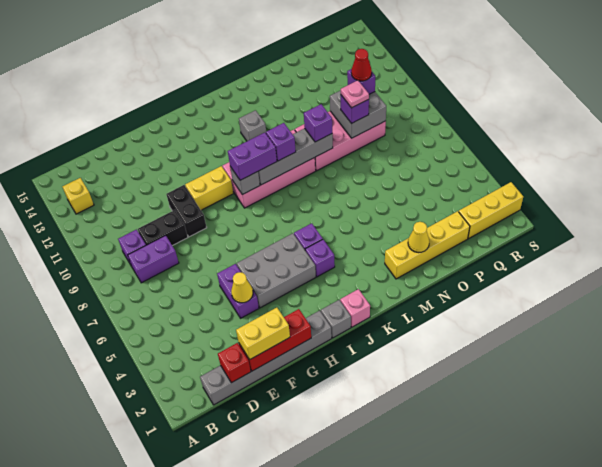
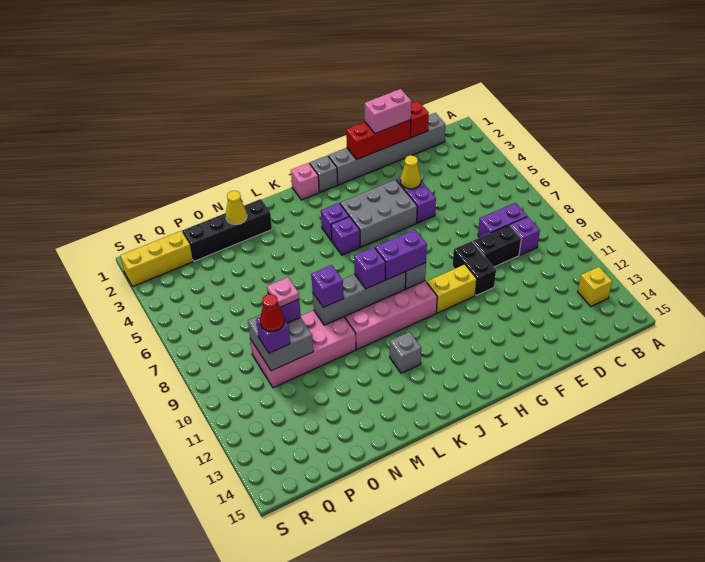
yellow 1x2 brick [236,308,290,360] -> pink 1x2 brick [365,89,411,134]
yellow 1x4 brick [385,211,470,279] -> black 1x4 brick [182,199,272,261]

